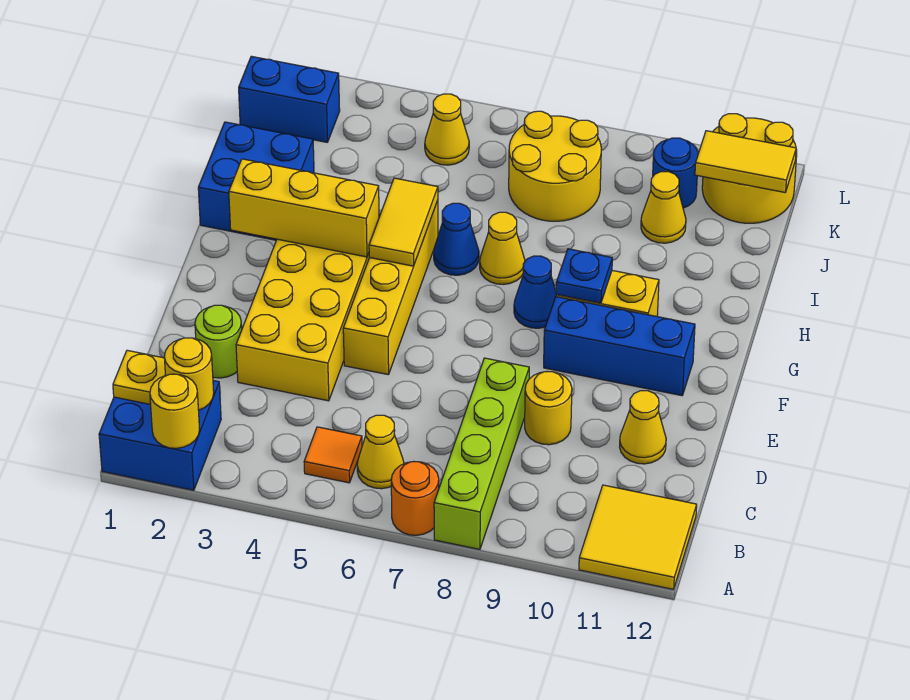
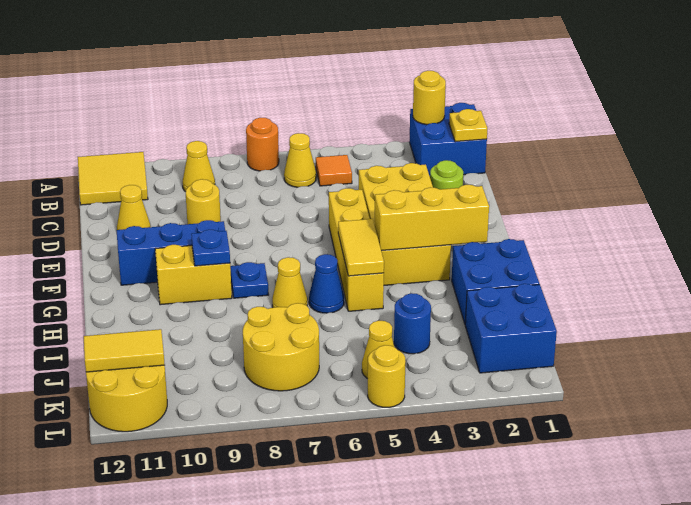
lime 1x4 brick [434,358,529,549] -> none
yellow 1x1 round brick [164,338,214,410] -> yellow 1x1 round brick moved to [368,345,405,407]
blue 1x1 cone [514,256,556,328] -> blue 1x1 plate [230,262,269,298]
yellow 1x1 cone [641,172,686,243] -> yellow 1x1 cone moved to [182,141,215,192]
blue 1x2 brick [239,56,340,142] -> blue 2x2 brick [465,284,557,373]
blue 1x1 round brick [653,138,698,208] -> blue 1x1 round brick moved to [394,293,431,354]

